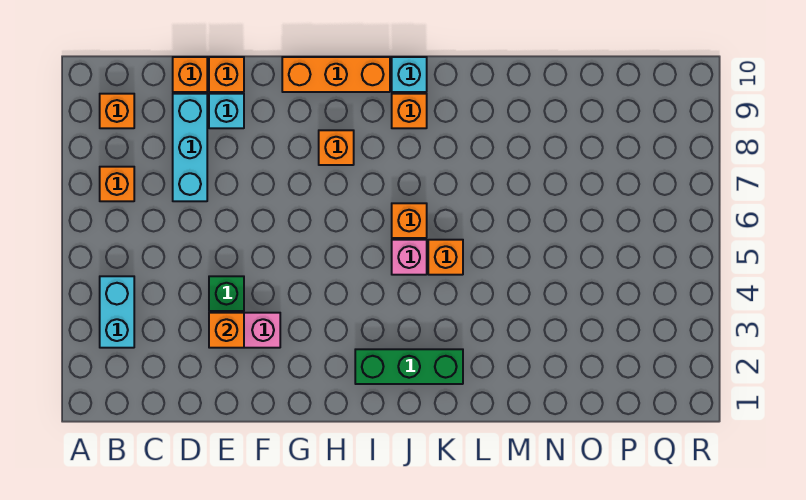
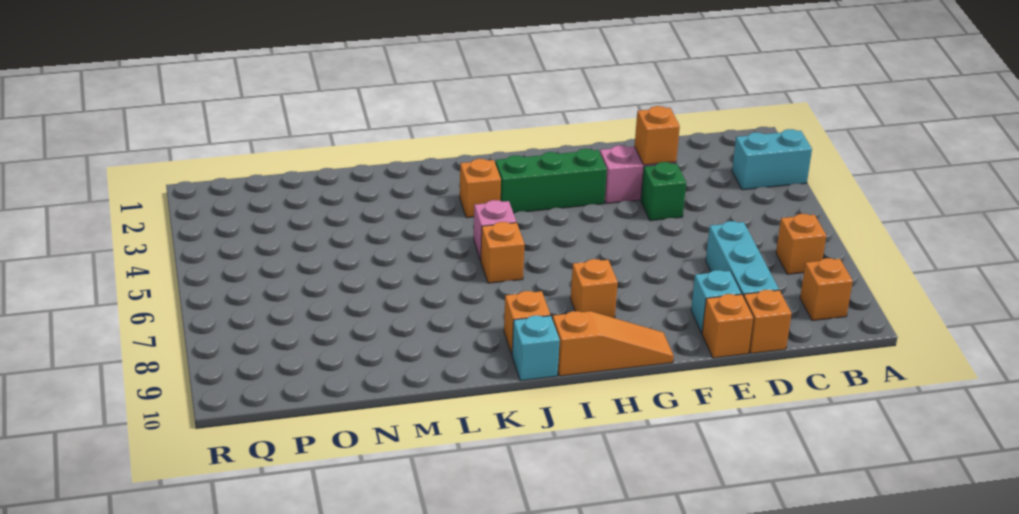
cyan 1x2 brick [100,276,134,348] -> cyan 1x2 brick turned to [732,129,812,190]
orange 1x3 brick [282,57,390,92] -> orange 1x3 slope [552,311,674,376]
green 1x3 brick [355,349,463,384] -> green 1x3 brick moved to [495,149,607,213]
orange 1x1 brick [428,240,463,275] -> orange 1x1 brick moved to [460,159,501,218]

